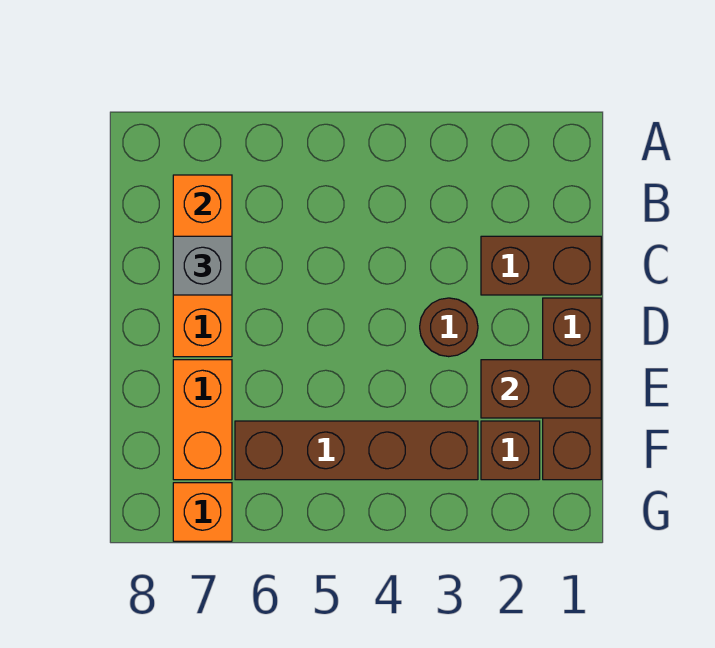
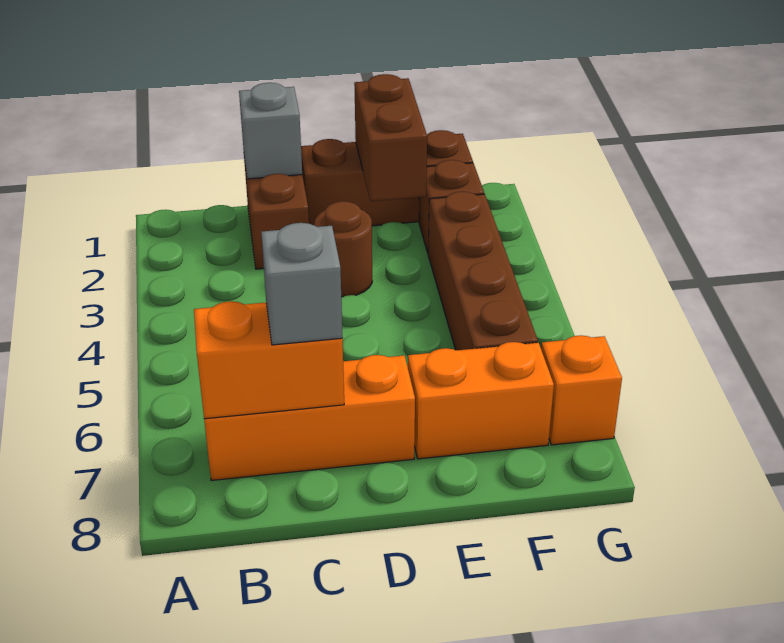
none -> grey 1x1 brick [239,83,302,179]

